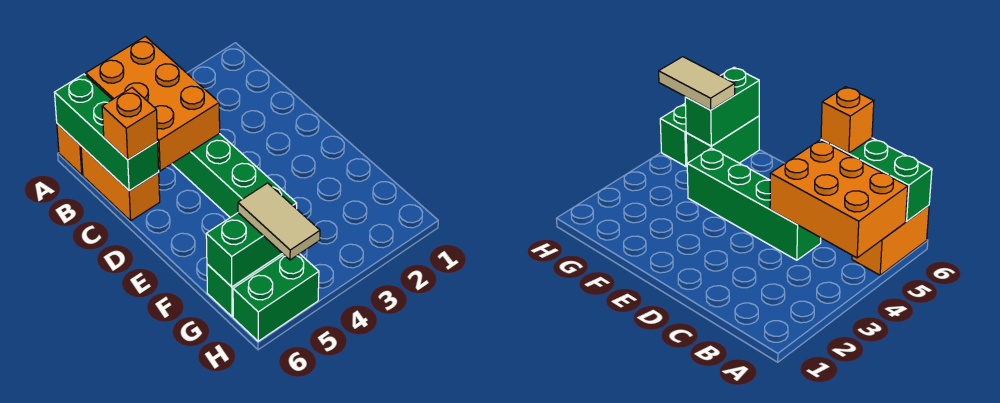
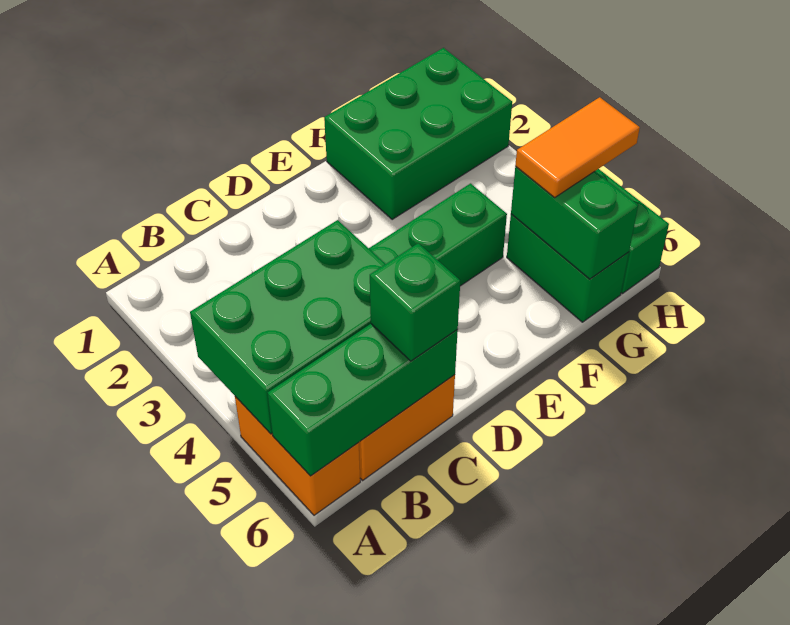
orange 2x3 brick [86,37,220,171] -> green 2x3 brick [190,220,385,434]
orange 1x1 brick [102,88,158,160] -> green 1x1 brick [370,243,460,361]
none -> green 2x3 brick [324,48,512,220]
tan 1x2 tile [238,183,320,260] -> orange 1x2 tile [515,97,640,197]

